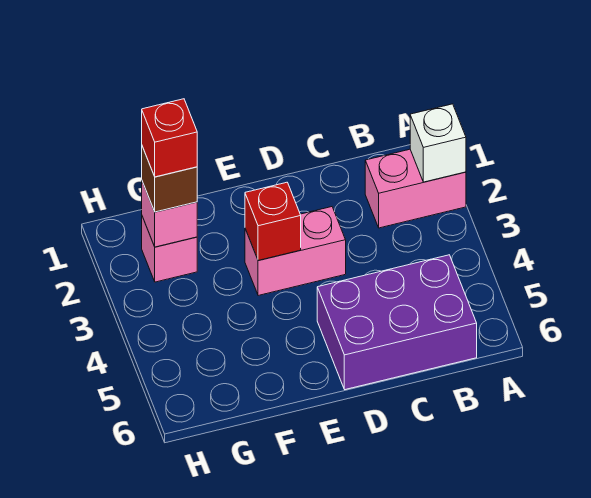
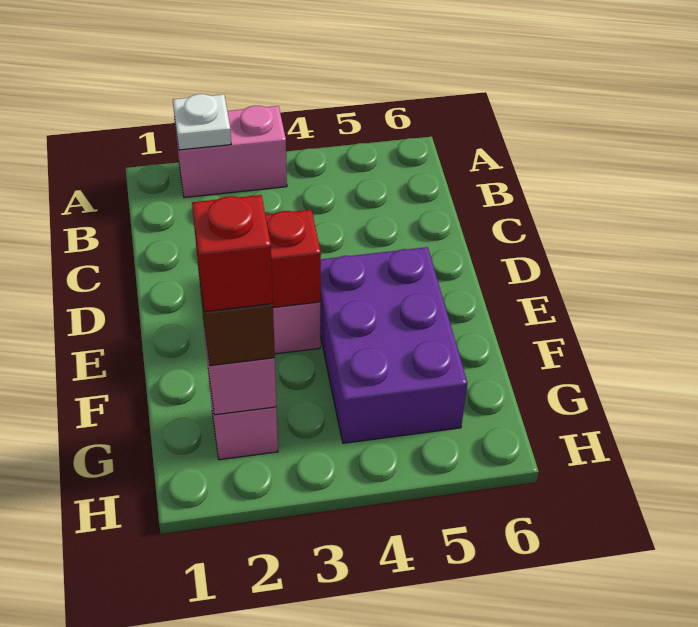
pink 1x2 brick [365,149,466,228] -> pink 1x2 brick turned to [175,106,287,198]
white 1x1 brick [410,104,466,182] -> white 1x1 plate [173,94,231,150]
purple 2x3 brick [317,255,477,390] -> purple 2x3 brick moved to [320,247,468,443]

